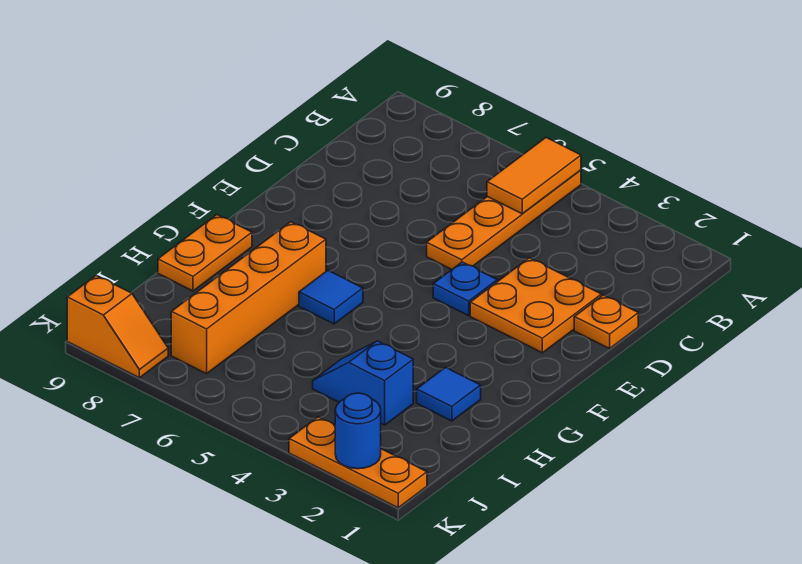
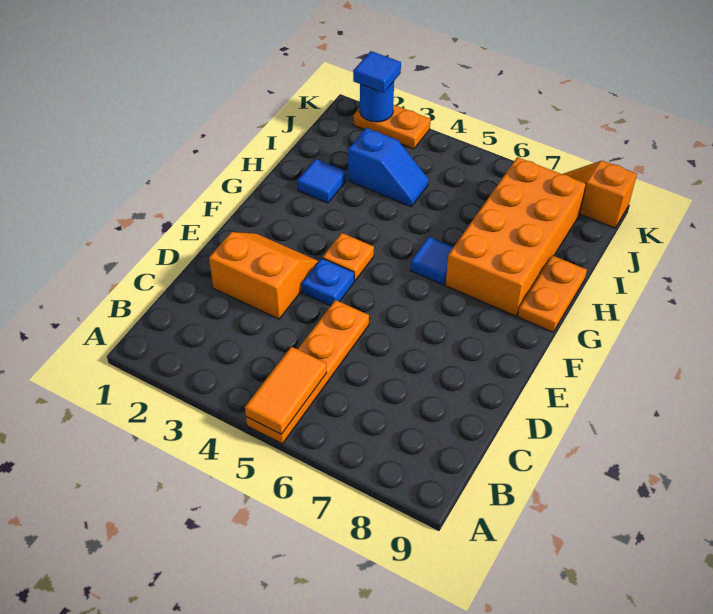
orange 1x1 plate [574,295,638,349] -> orange 1x1 plate moved to [323,233,374,281]
orange 2x2 plate [470,258,601,353] -> orange 2x2 slope [209,232,319,319]
orange 1x4 brick [171,222,326,374] -> orange 2x4 brick [445,157,586,316]
orange 1x3 plate [289,417,427,508] -> orange 1x2 plate [354,105,431,149]
none -> blue 1x1 tile [353,51,401,93]

